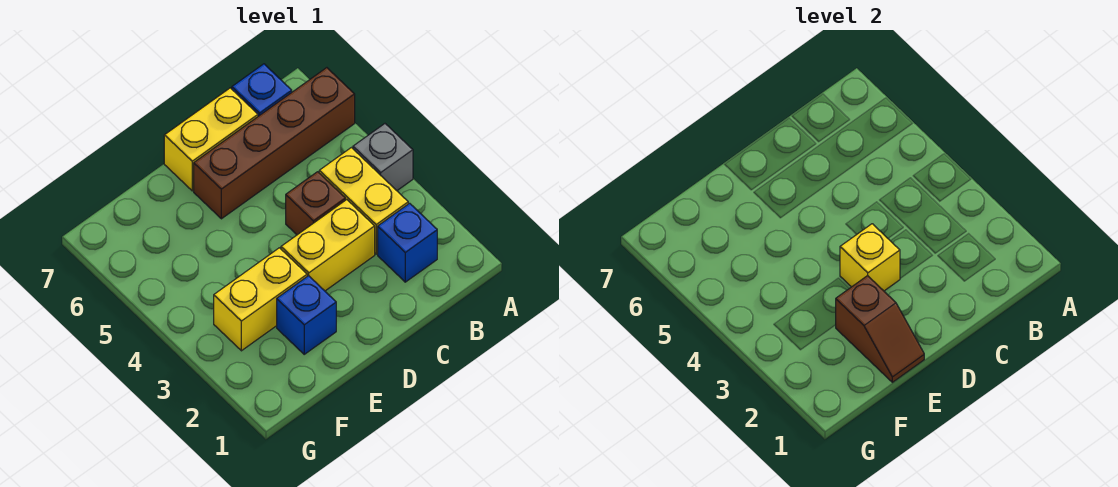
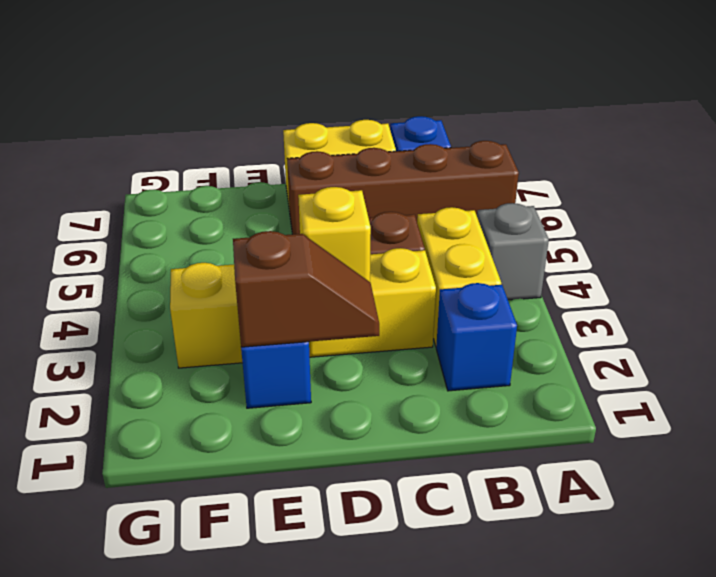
brown 1x2 slope [836,276,924,382] -> brown 1x2 slope turned to [233,231,379,347]

